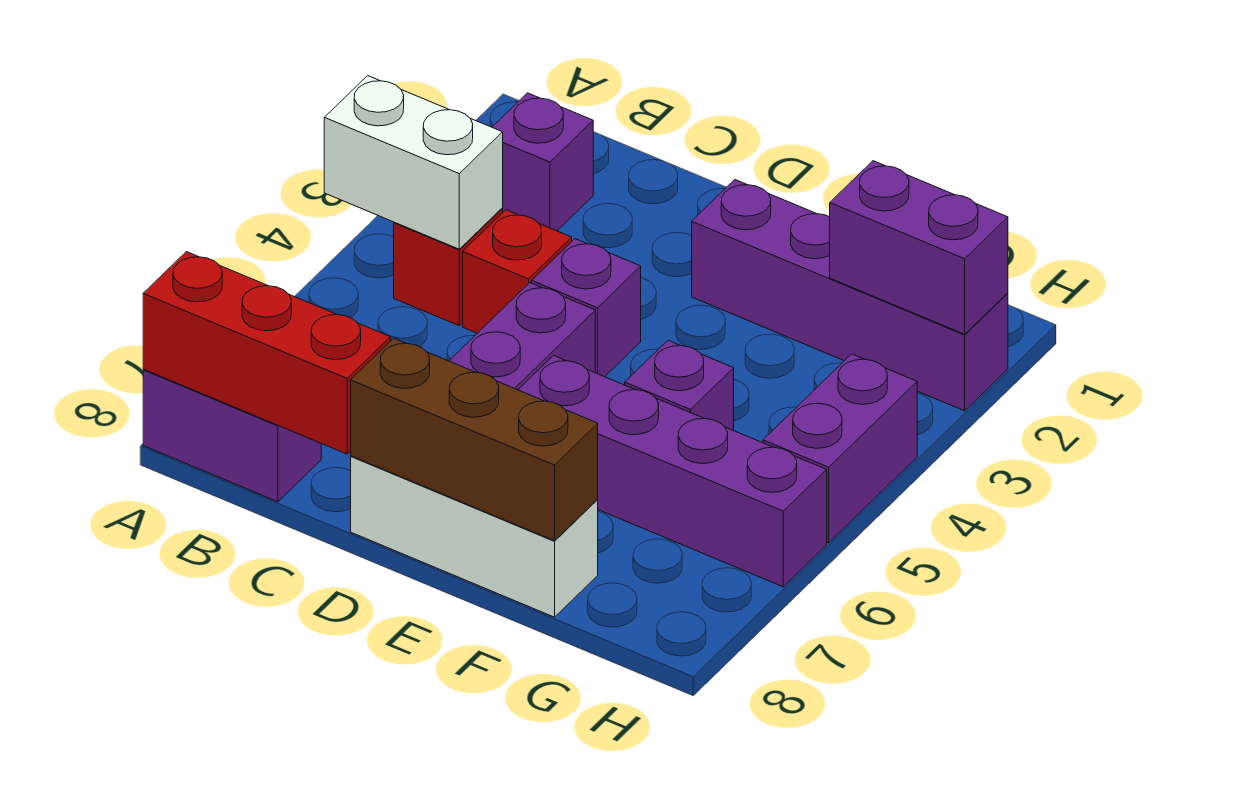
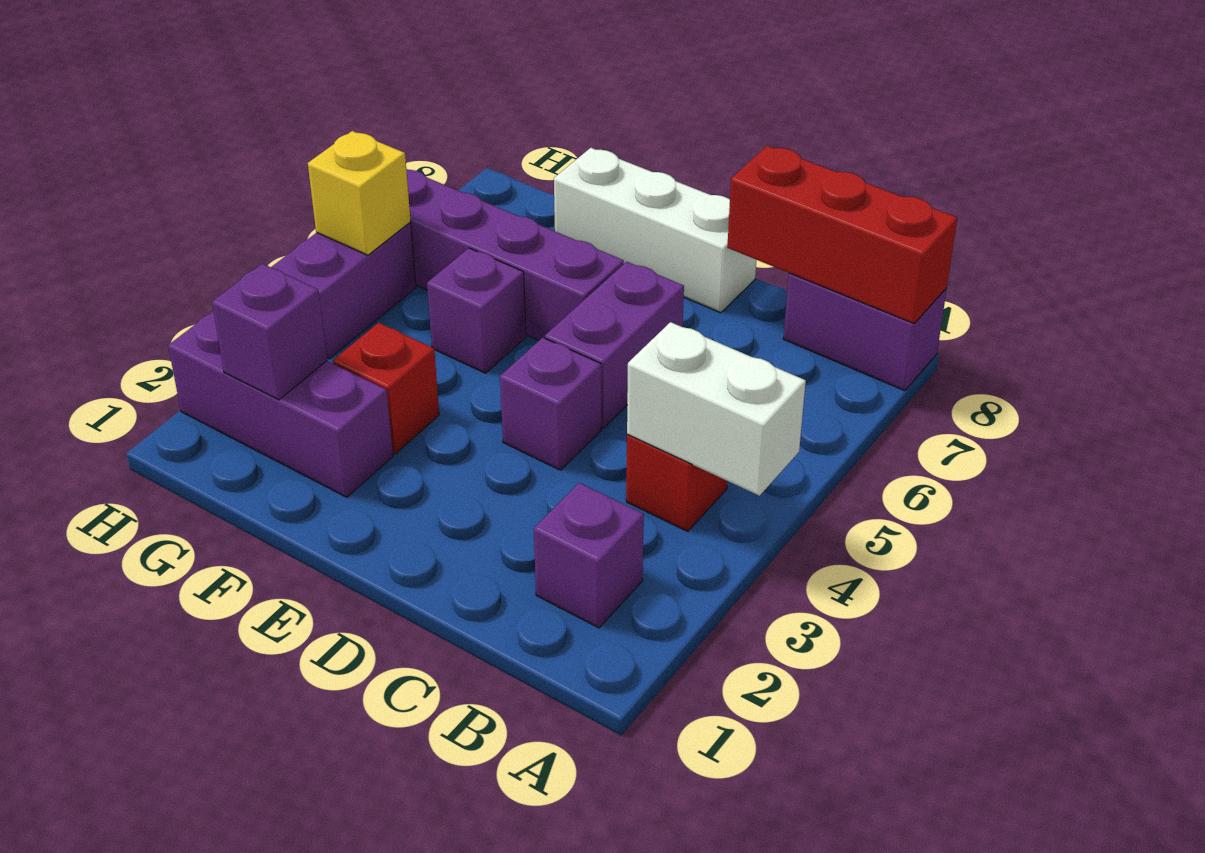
red 1x1 brick [463,210,572,333] -> red 1x1 brick moved to [333,323,439,454]
brown 1x3 brick [351,338,598,541] -> none
purple 1x4 brick [692,180,1008,411] -> purple 1x3 brick [168,311,393,497]
purple 1x2 brick [830,161,1008,334] -> purple 1x1 brick [212,264,327,400]
none -> yellow 1x1 brick [308,131,411,255]

